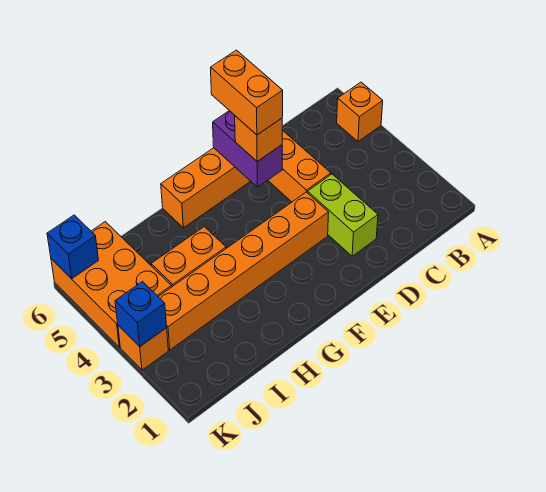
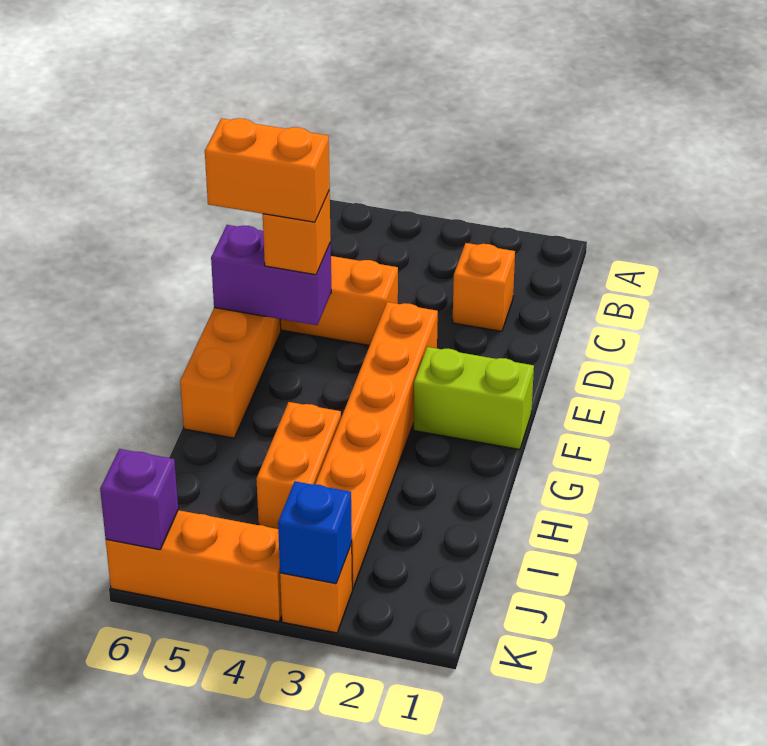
orange 1x1 brick [337,82,383,141] -> orange 1x1 brick moved to [453,243,515,331]
lime 1x2 brick [308,174,378,256] -> lime 1x2 brick moved to [414,347,534,449]
orange 2x3 brick [51,222,172,347] -> orange 1x3 brick [106,510,282,621]
blue 1x1 brick [47,215,98,279] -> purple 1x1 brick [100,449,178,550]

